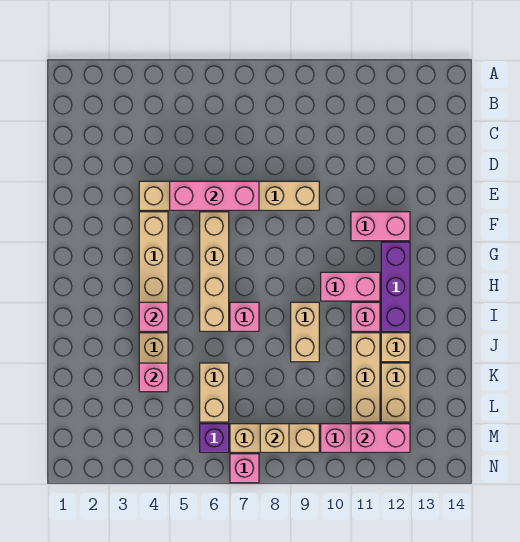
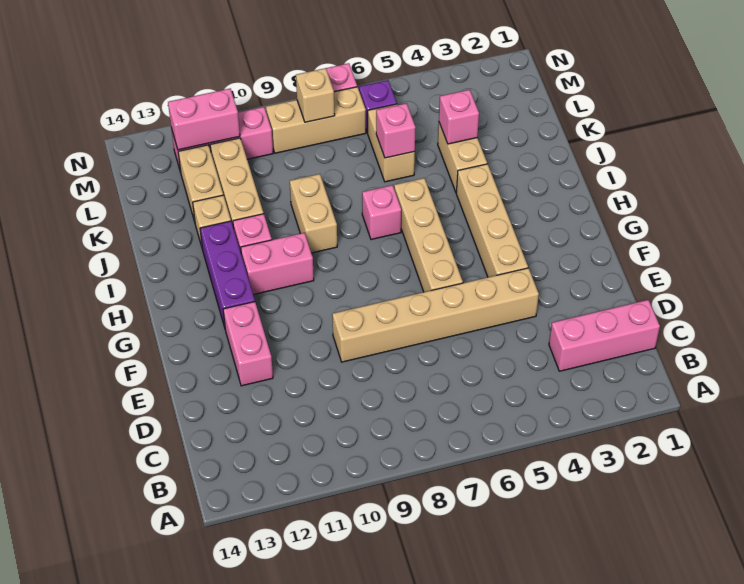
pink 1x3 brick [170,181,259,210] -> pink 1x3 brick moved to [549,300,660,371]
pink 1x2 brick [351,212,410,241] -> pink 1x2 brick turned to [223,302,273,386]
pink 1x1 brick [139,302,168,331] -> pink 1x1 brick moved to [376,103,416,158]

